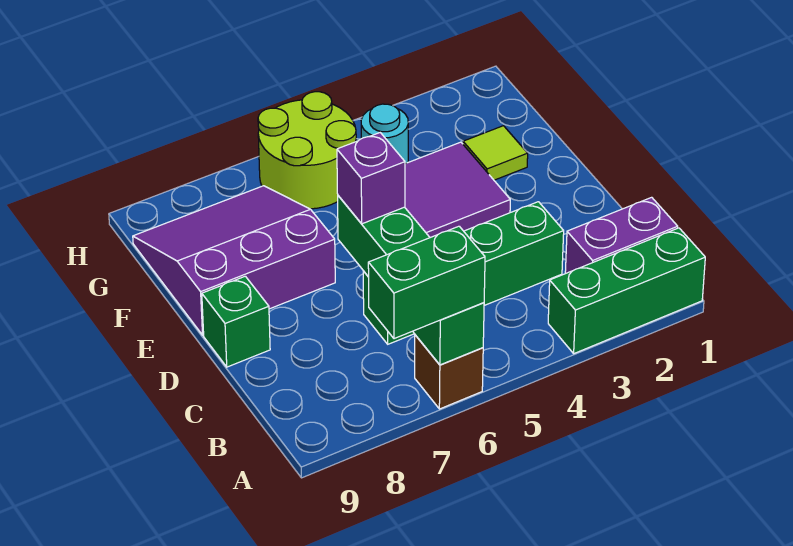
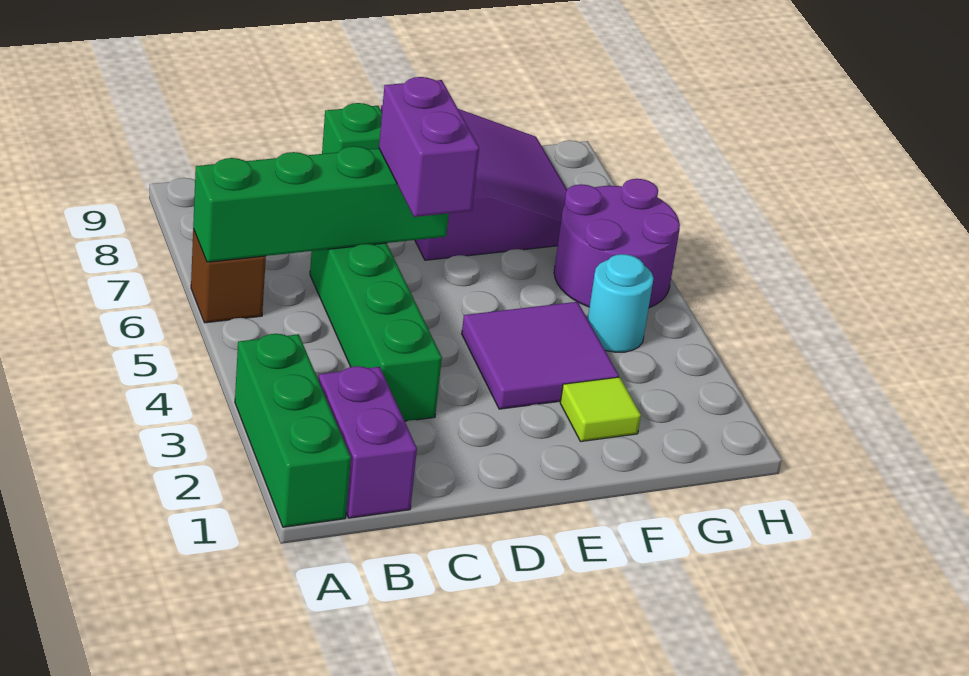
green 1x2 brick [368,226,485,339] -> none
purple 1x1 brick [337,133,405,224] -> purple 1x2 brick [379,77,479,217]
lime 2x2 round brick [258,92,356,209] -> purple 2x2 round brick [554,179,680,308]

